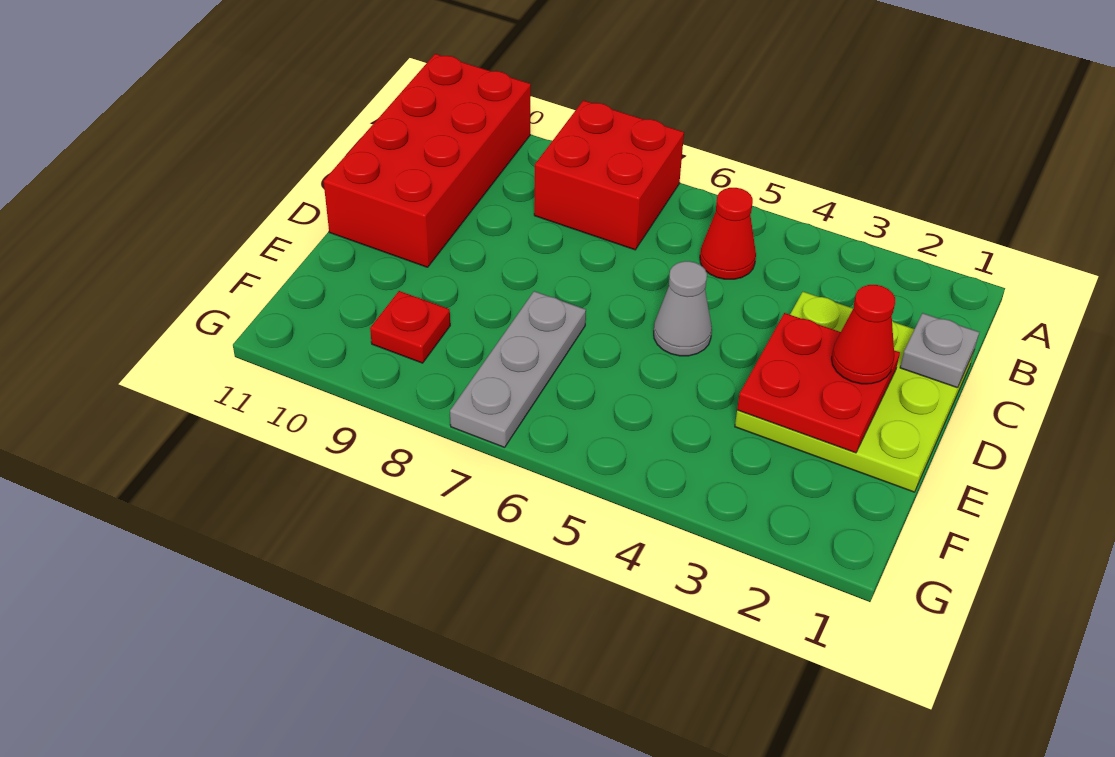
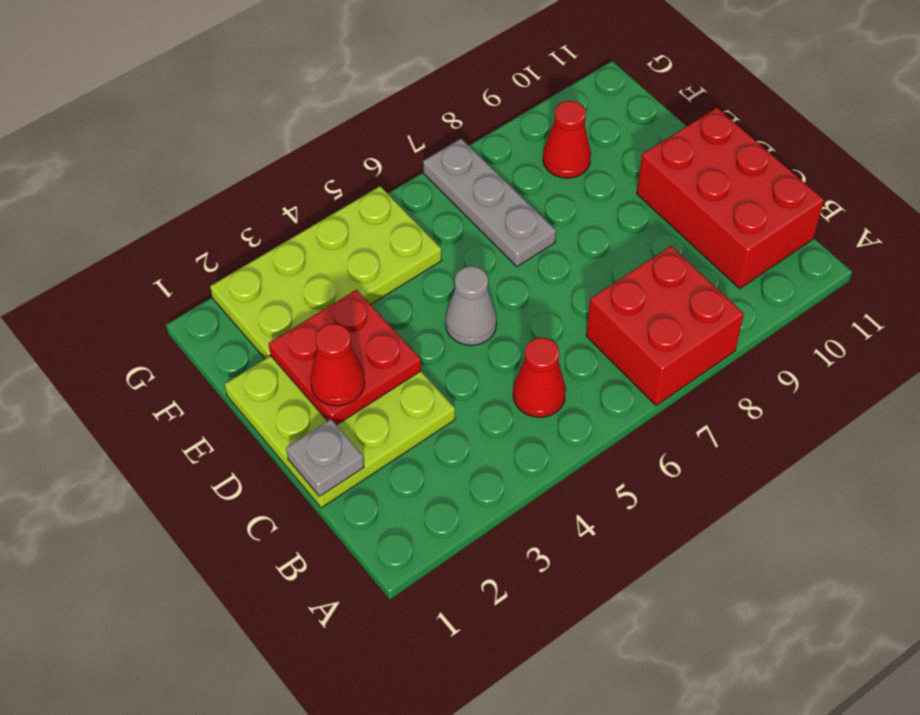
red 2x4 brick [324,54,531,267] -> red 2x3 brick [637,108,824,288]
none -> lime 2x4 plate [210,186,442,359]
red 1x1 plate [370,291,450,363] -> red 1x1 cone [543,101,591,178]

